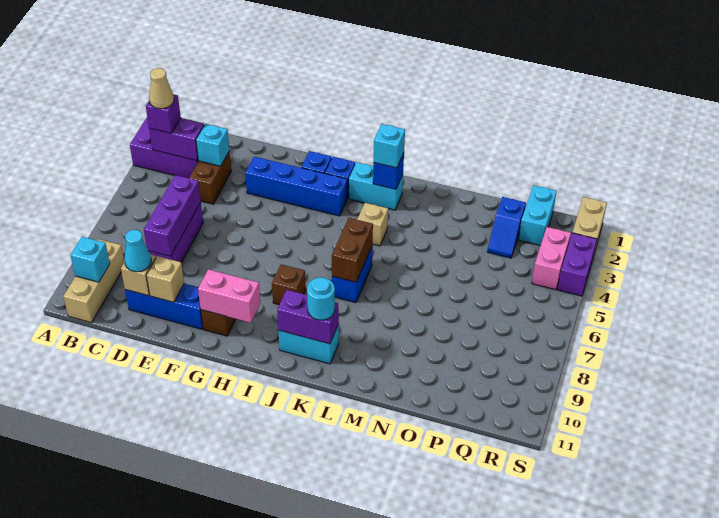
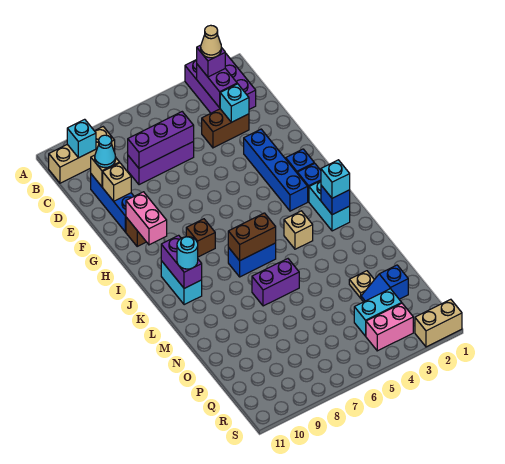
none -> tan 1x1 plate [349,271,374,298]
cyan 1x2 brick [519,185,557,246] -> cyan 1x2 brick moved to [354,289,401,336]
purple 1x2 brick [558,233,597,296] -> purple 1x2 brick moved to [252,259,299,306]

